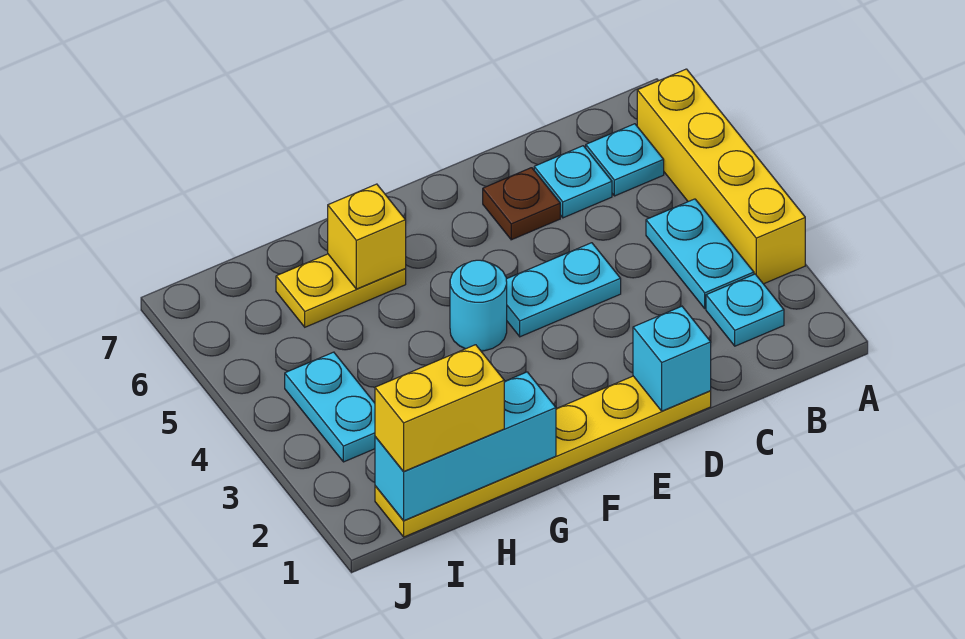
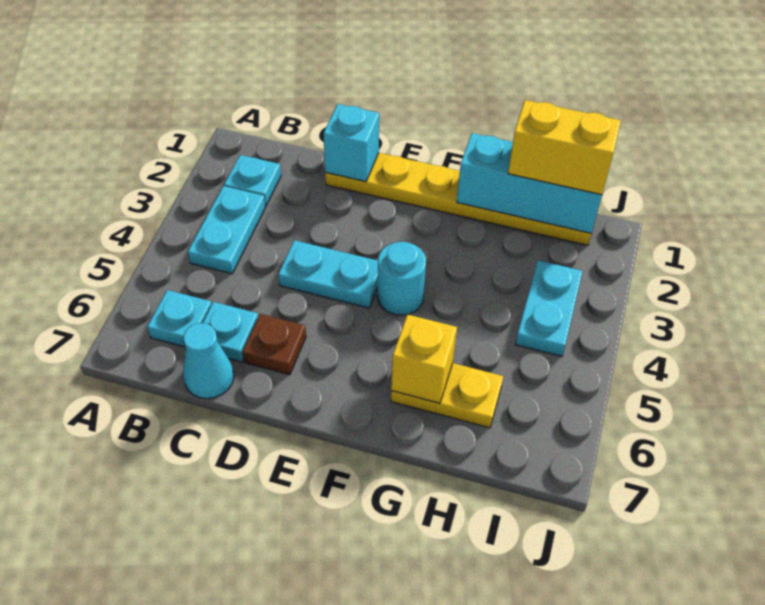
yellow 1x4 brick [637,69,805,284] -> none
none -> cyan 1x1 cone [183,323,234,399]

